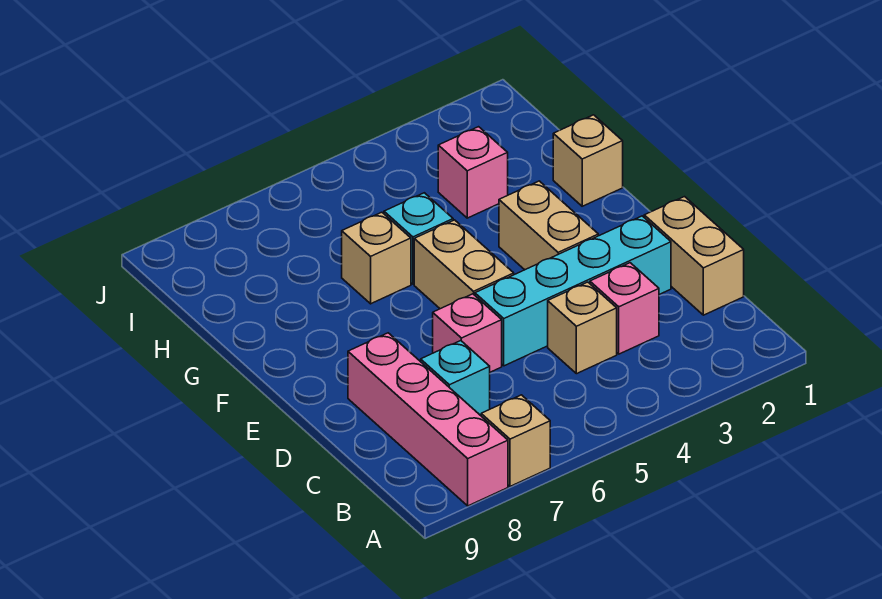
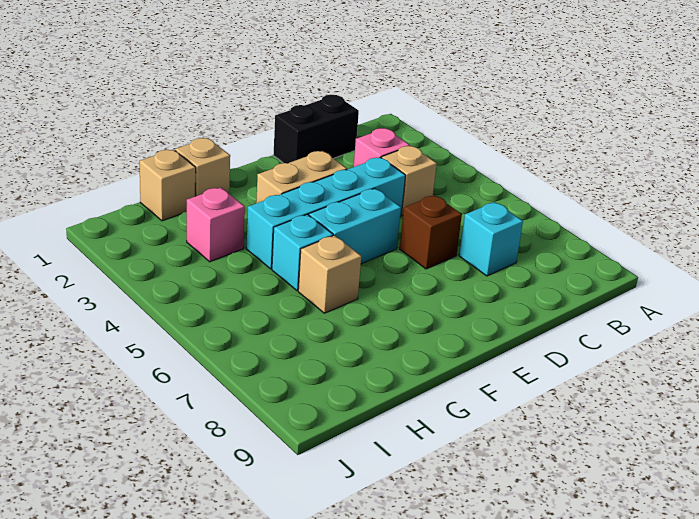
tan 1x1 brick [481,395,550,486] -> tan 1x1 brick moved to [140,150,196,221]
pink 1x4 brick [348,333,508,506] -> none
tan 1x2 brick [644,197,744,315] -> black 1x2 brick [273,95,359,163]
cyan 1x4 brick [475,216,671,366] -> cyan 1x4 brick turned to [246,158,406,269]
pink 1x1 brick [433,294,502,372] -> brown 1x1 brick [400,195,462,269]
tan 1x2 brick [414,220,514,309] -> cyan 1x2 brick [309,188,401,264]

